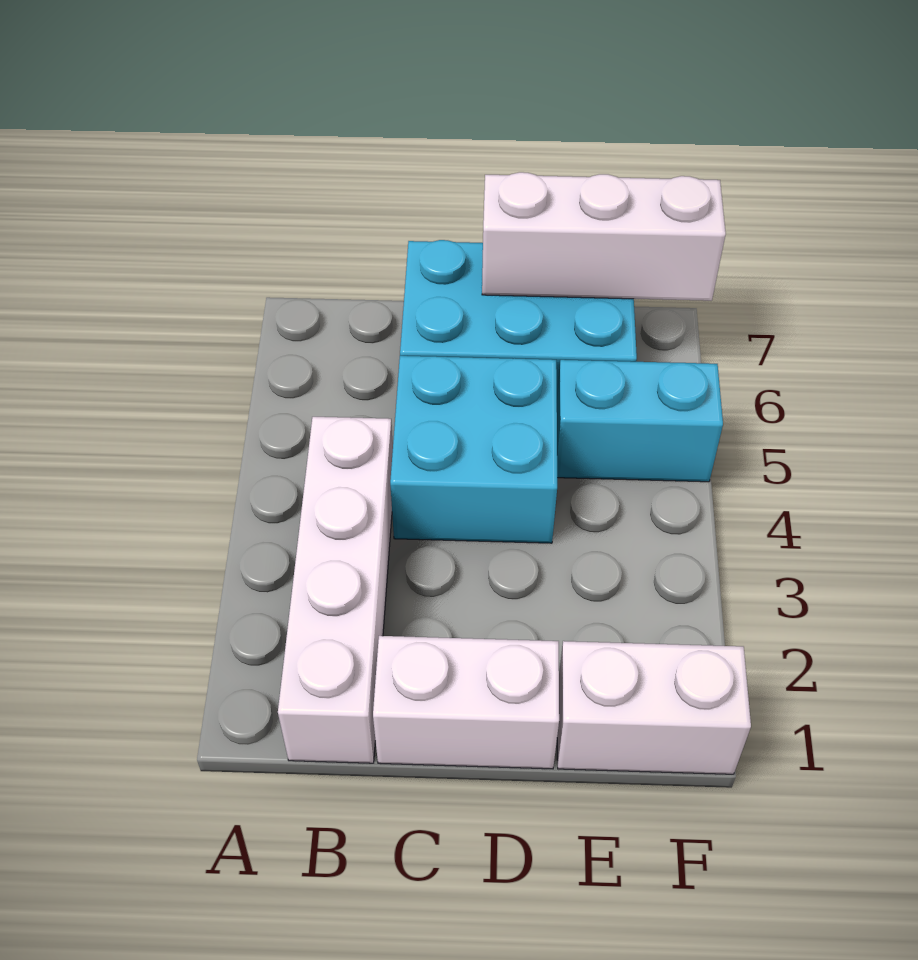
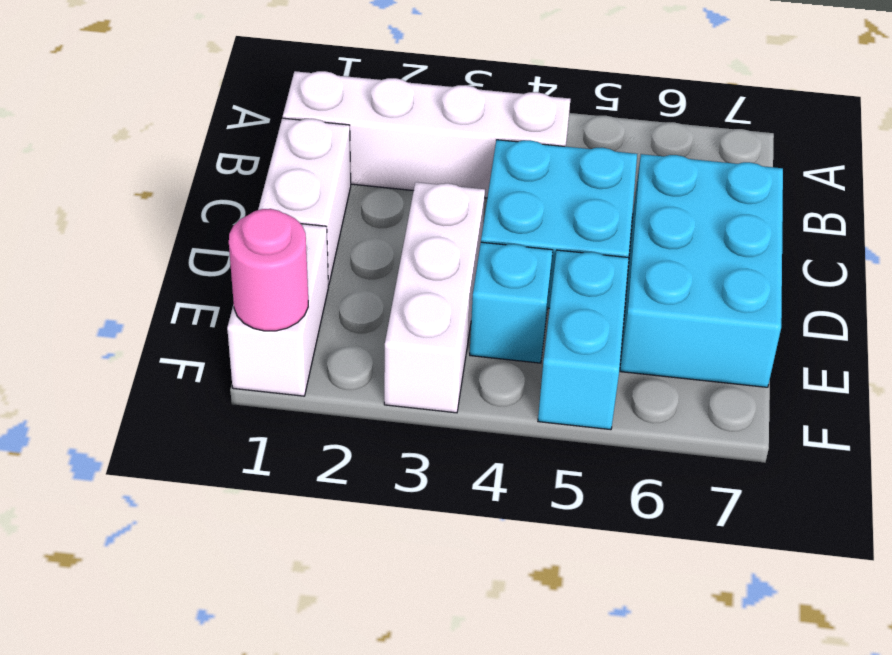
white 1x3 brick [482,172,726,301] -> white 1x3 brick moved to [384,182,485,413]
none -> cyan 1x1 brick [470,242,553,363]
none -> pink 1x1 round brick [229,209,308,331]

